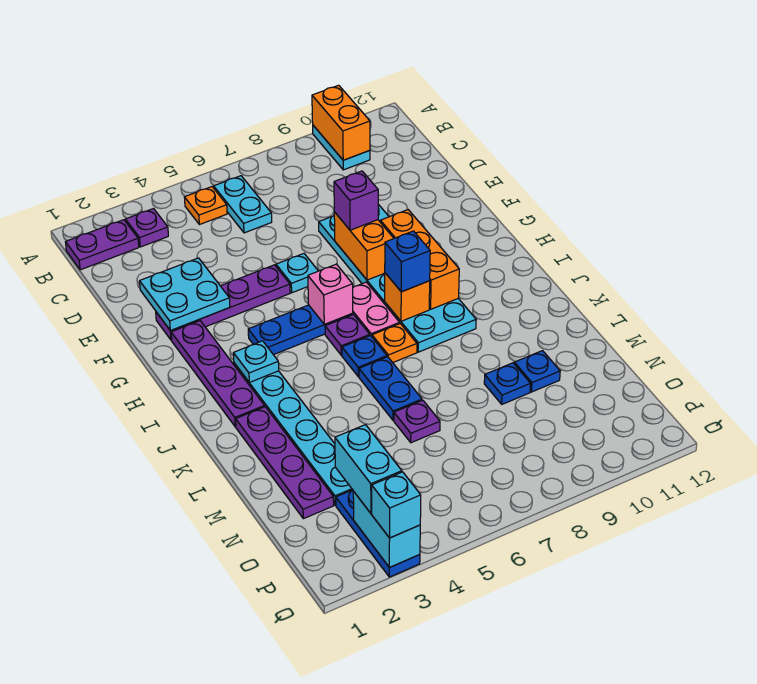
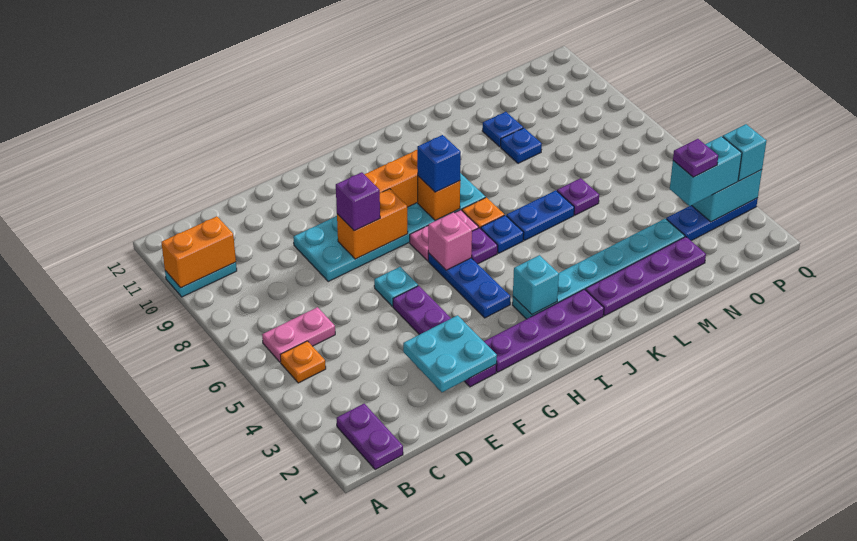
purple 1x1 plate [125,209,168,247] -> purple 1x1 plate moved to [673,139,718,177]
cyan 1x2 plate [214,176,272,233] -> pink 1x2 plate [262,307,335,362]
cyan 1x1 plate [233,341,279,382] -> cyan 1x1 brick [513,255,559,314]

